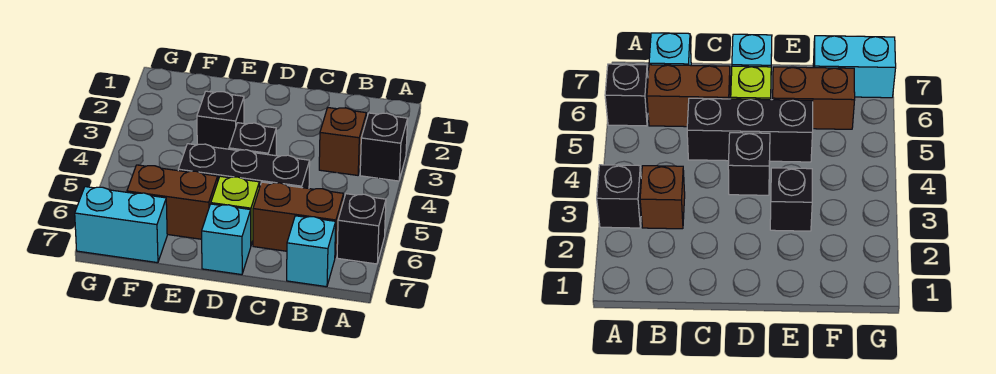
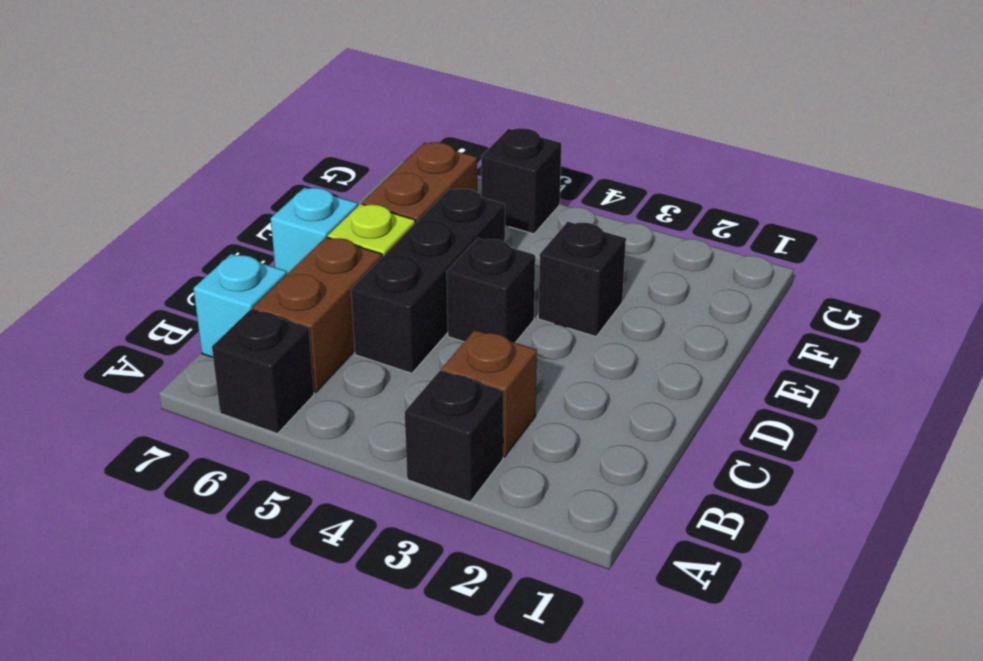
cyan 1x2 brick [75,187,167,263] -> none
none -> black 1x1 brick [481,128,561,234]

